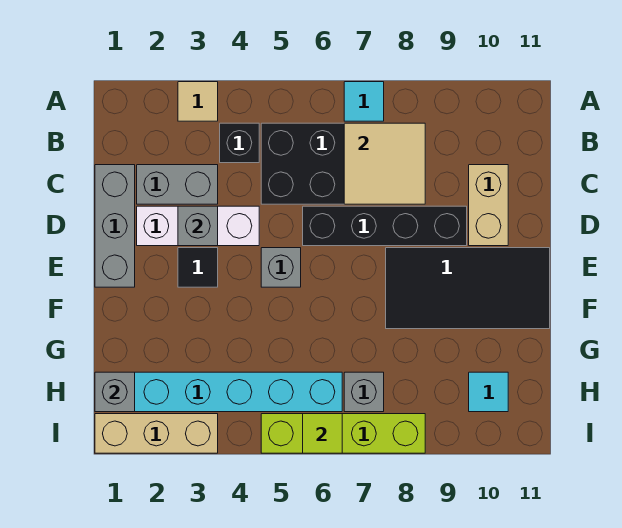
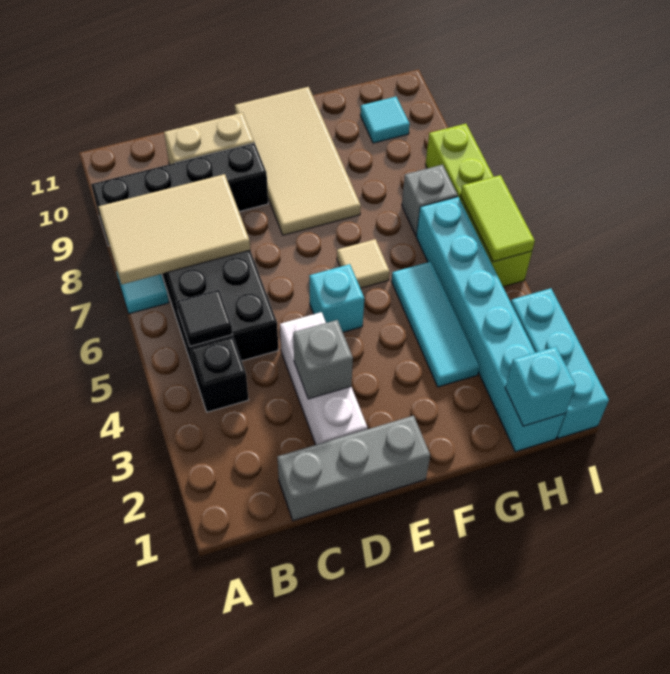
tan 1x1 tile [178,82,218,121] -> tan 1x1 tile moved to [337,239,390,288]
tan 2x2 tile [344,123,425,204] -> tan 2x3 tile [99,174,250,284]
grey 1x2 brick [137,165,218,204] -> none
black 1x4 brick [303,206,467,246] -> black 1x4 brick turned to [91,143,268,246]
black 1x1 tile [178,248,218,287] -> black 1x1 tile moved to [176,290,232,347]
grey 1x1 brick [261,248,301,287] -> cyan 1x1 brick [309,264,364,332]
black 2x4 tile [386,248,550,329] -> tan 2x4 tile [235,87,361,235]
none -> cyan 1x3 tile [391,262,479,387]
grey 1x1 brick [95,372,135,412] -> cyan 1x1 brick [505,347,576,426]
tan 1x3 brick [95,414,218,453] -> cyan 1x3 brick [511,288,609,438]
lime 1x1 tile [303,414,342,453] -> lime 1x2 tile [461,175,535,262]

